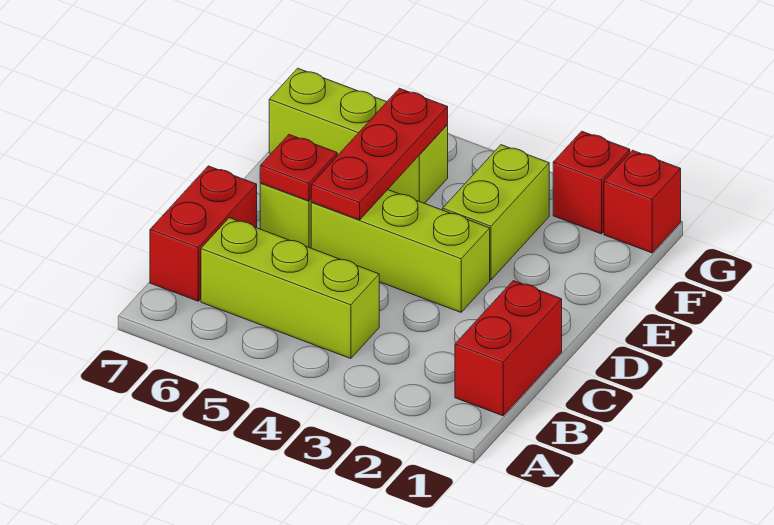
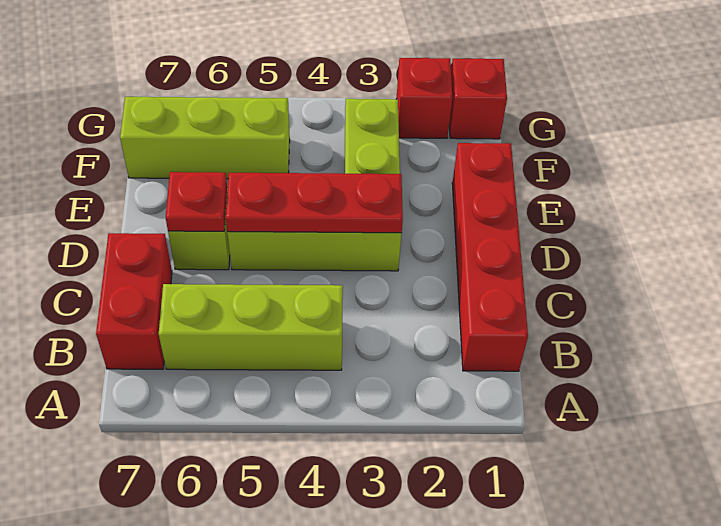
red 1x2 brick [455,281,562,416] -> red 1x4 brick [452,143,528,371]
red 1x3 plate [311,88,448,220] -> red 1x3 plate turned to [226,173,403,233]

